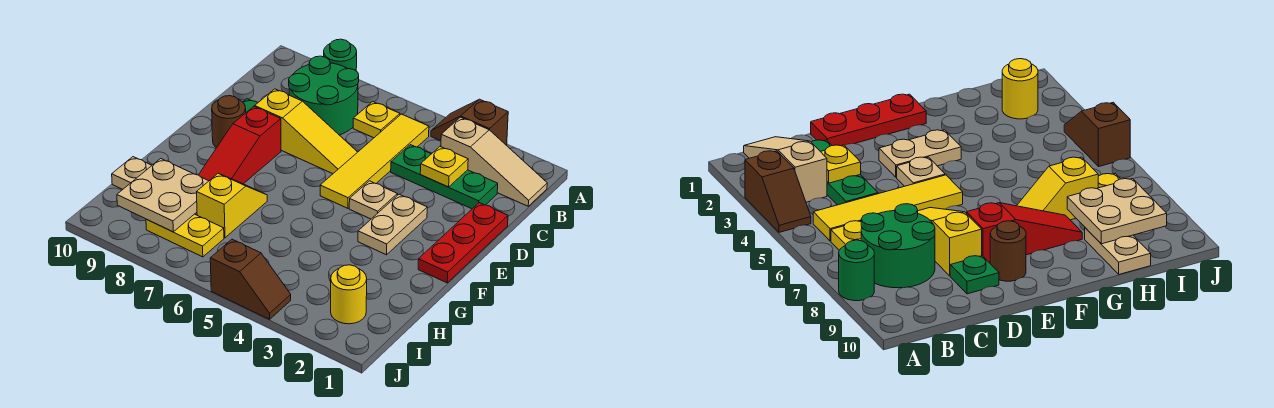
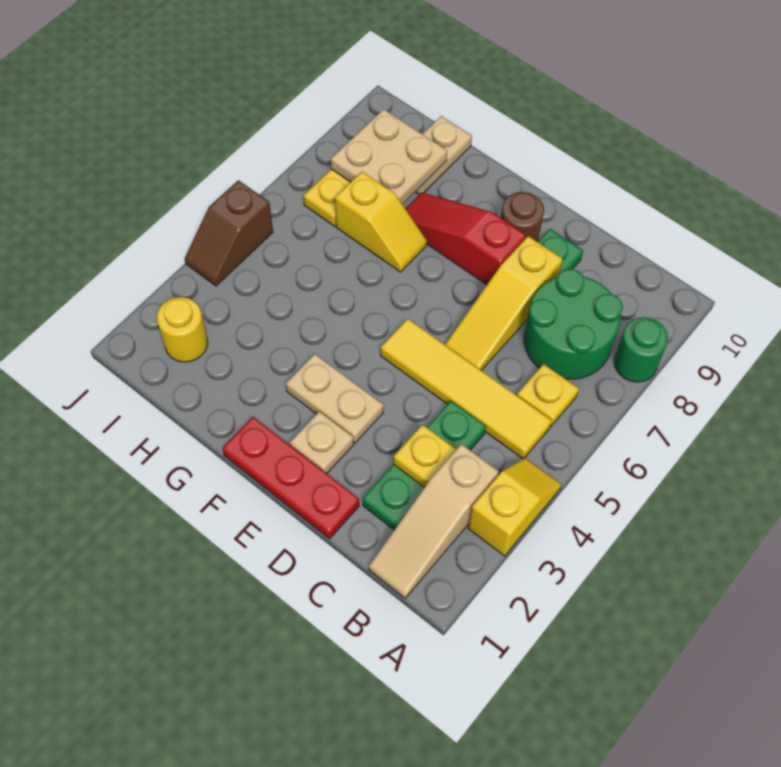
brown 1x2 slope [431,99,508,145] -> yellow 1x2 slope [468,458,561,556]
tan 1x1 plate [349,181,398,219] -> tan 1x1 plate moved to [290,411,354,473]

